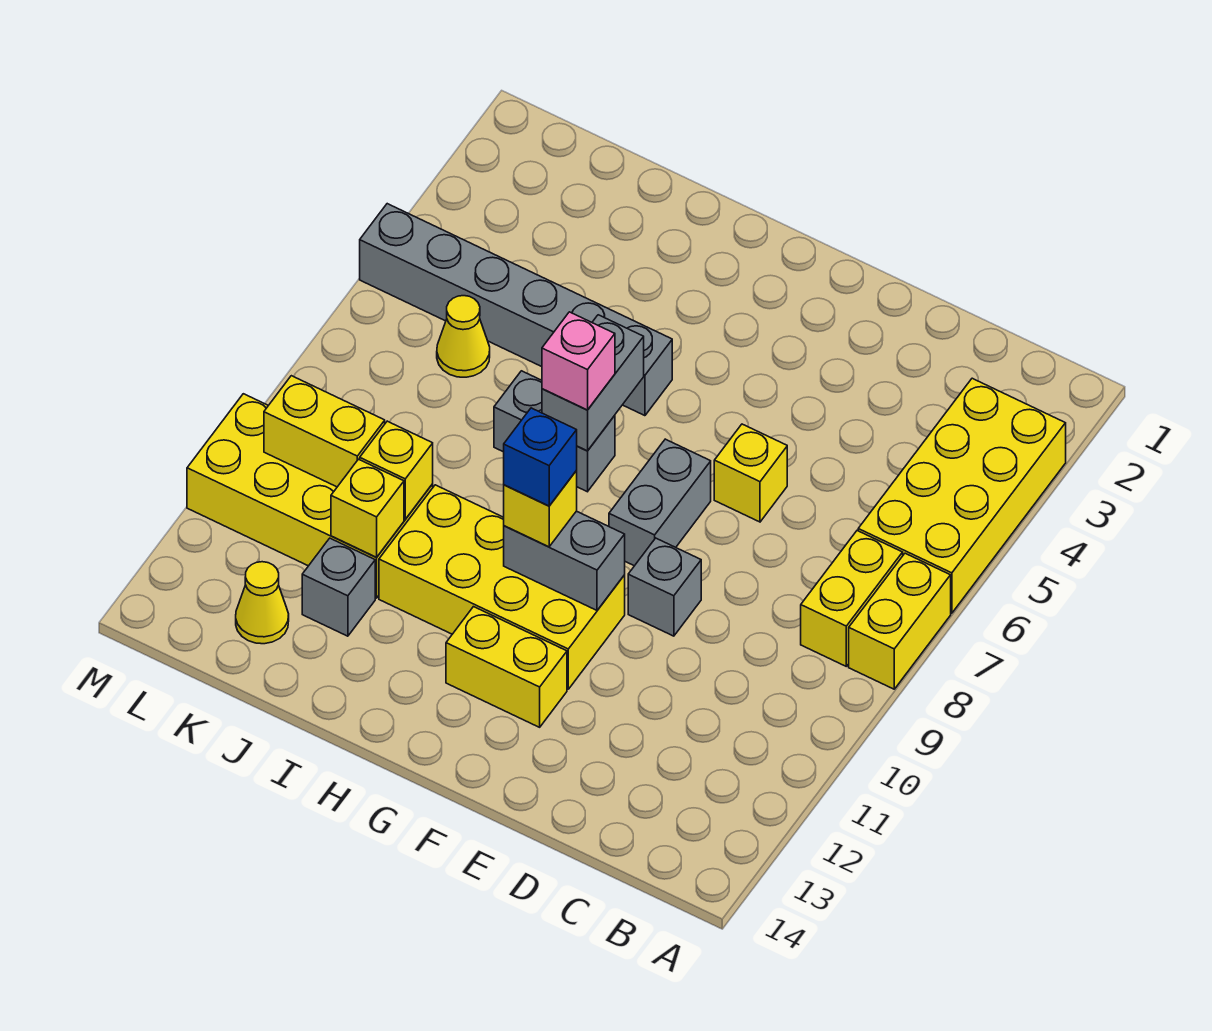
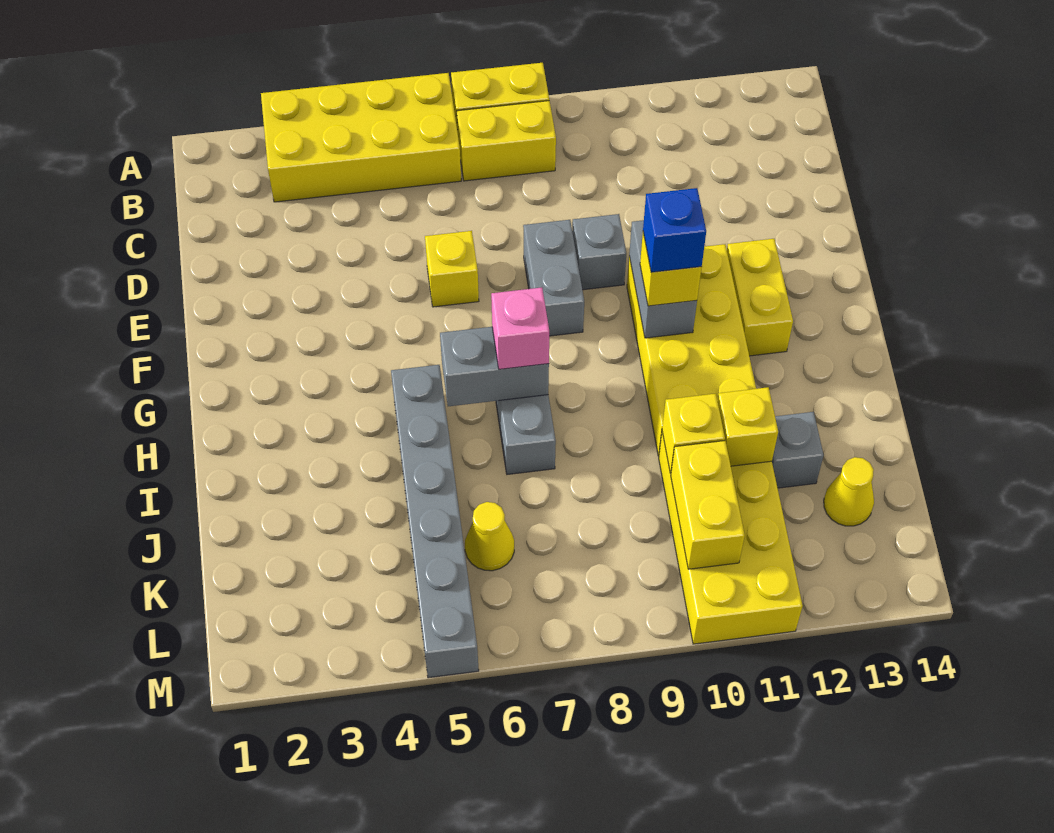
grey 1x2 brick [609,439,711,566] -> grey 1x2 brick turned to [523,220,584,336]

